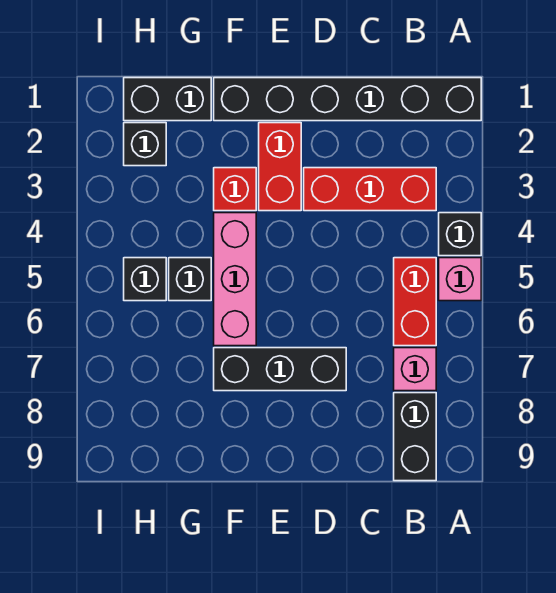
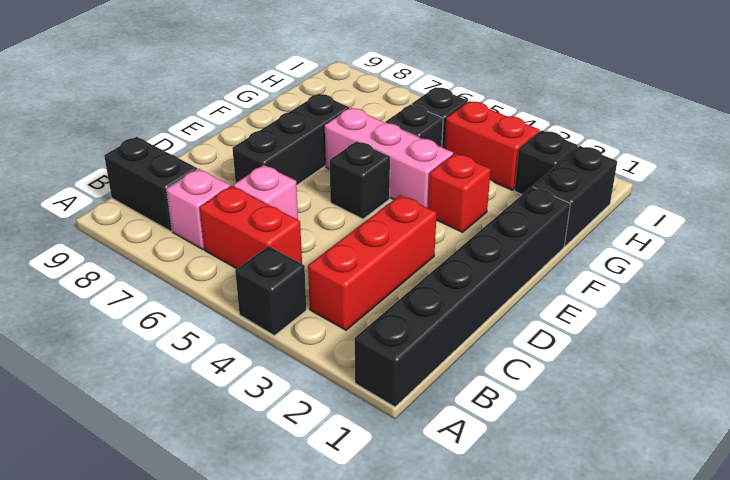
pink 1x1 brick [439,258,481,301] -> pink 1x1 brick moved to [233,165,298,220]
red 1x2 brick [259,123,301,211] -> red 1x2 brick moved to [444,101,540,190]
none -> black 1x1 brick [330,141,390,219]

